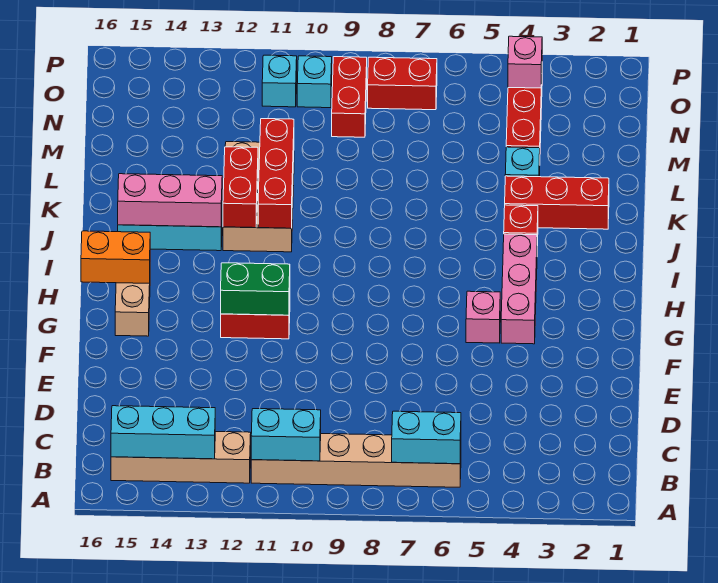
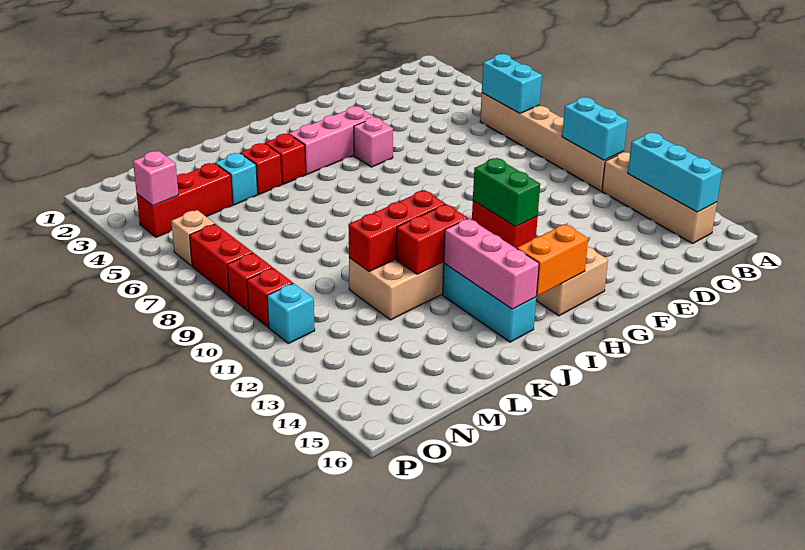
orange 1x2 brick [81,231,150,283] -> orange 1x2 brick turned to [517,224,588,296]
red 1x3 brick [505,176,609,229] -> red 1x1 brick [240,143,282,194]
red 1x2 brick [332,57,367,137] -> red 1x1 brick [227,253,272,311]
none -> tan 1x1 brick [171,210,215,266]
cyan 1x1 brick [297,56,332,108] -> red 1x1 brick [247,268,293,327]

